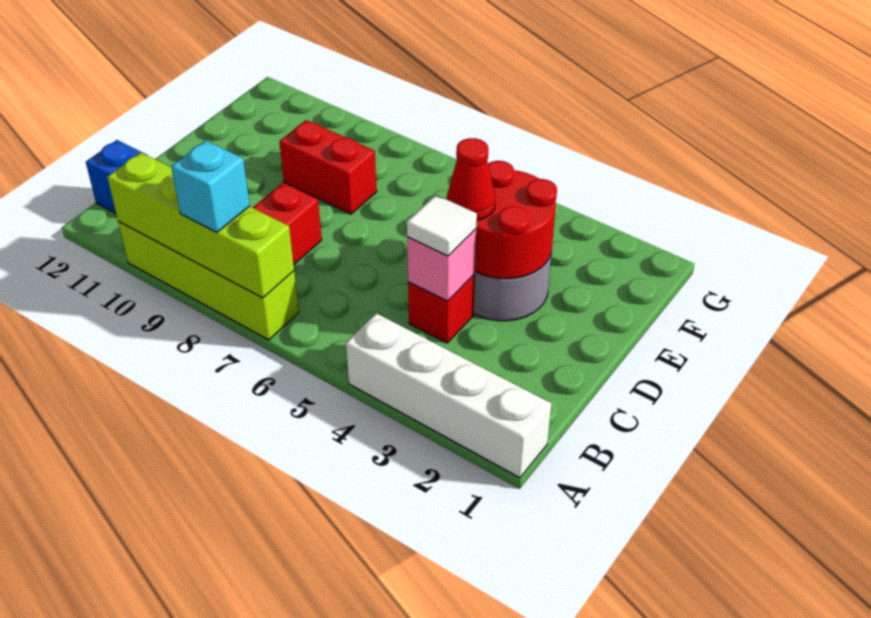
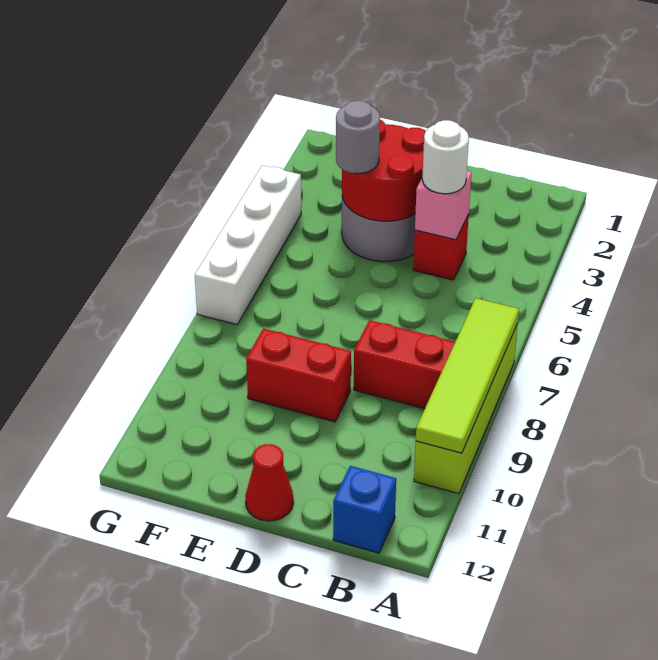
white 1x4 brick [346,313,551,478] -> white 1x4 brick moved to [195,165,301,325]
lime 1x4 brick [107,153,294,298] -> lime 1x4 tile [416,298,519,453]
cyan 1x1 brick [171,141,250,232] -> none
white 1x1 tile [407,195,477,256] -> white 1x1 round brick [422,120,469,194]
red 1x1 cone [447,138,496,220] -> red 1x1 cone moved to [245,444,293,521]
none -> grey 1x1 round brick [336,101,380,173]
red 1x2 brick [279,120,377,214] -> red 1x2 brick turned to [246,328,351,422]

